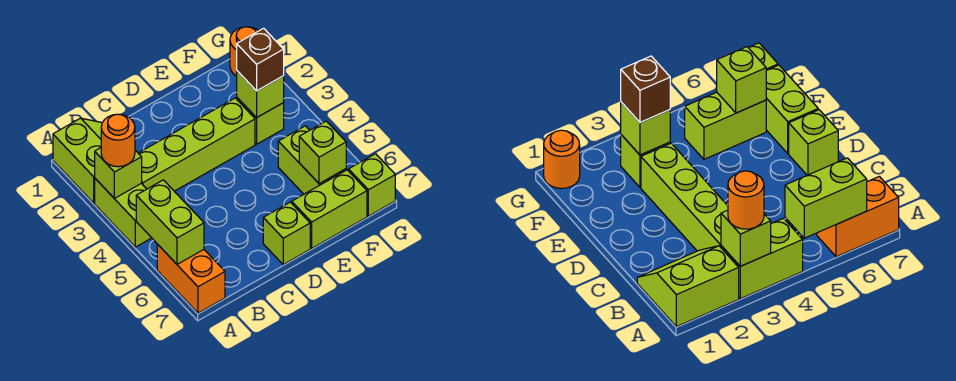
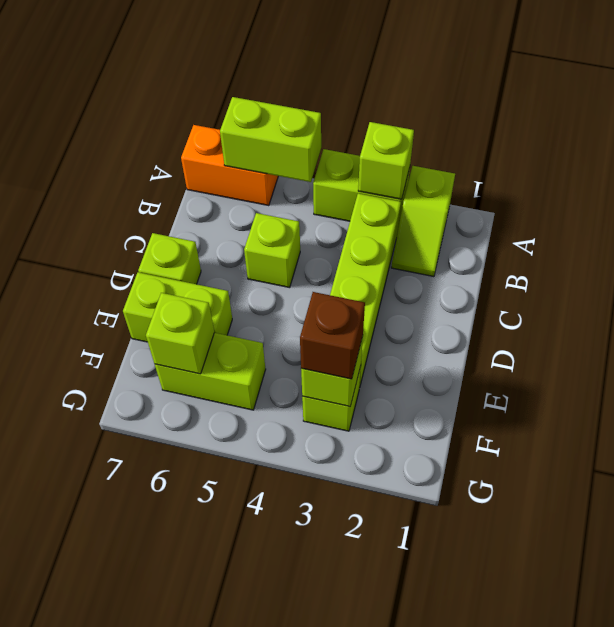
lime 2x2 slope [53,118,102,203] -> lime 1x2 slope [391,166,455,277]
orange 1x1 round brick [101,114,135,167] -> none
lime 1x2 brick [292,170,367,248] -> lime 1x2 brick turned to [123,272,232,342]
orange 1x1 round brick [230,27,258,76] -> none
lime 1x1 brick [349,154,395,216] -> lime 1x1 brick moved to [244,213,300,288]

